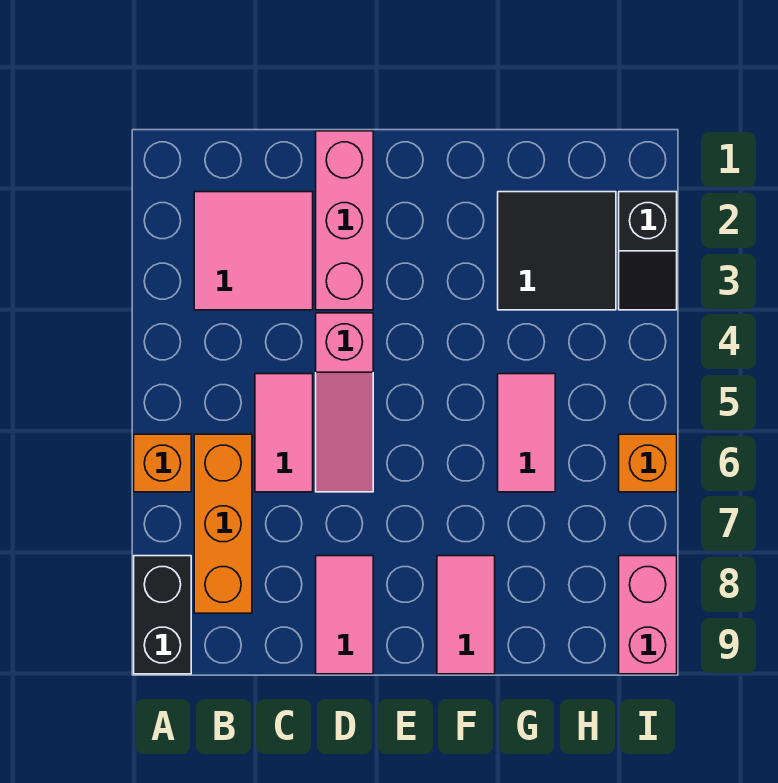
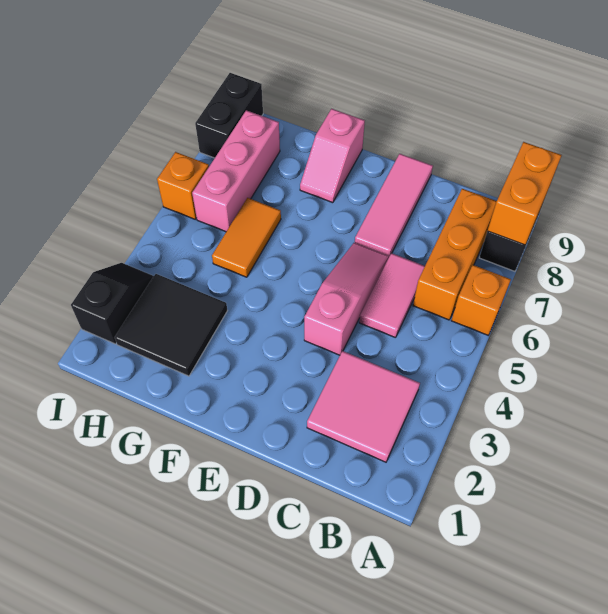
none -> orange 1x2 brick [488,142,562,245]
pink 1x3 brick [316,131,373,310] -> pink 1x3 brick moved to [192,110,280,232]
pink 1x2 tile [316,556,373,674] -> pink 1x3 tile [355,154,433,256]
pink 1x2 tile [437,556,495,674] -> pink 1x2 slope [300,109,365,203]
pink 1x2 tile [498,374,555,492] -> orange 1x2 tile [212,198,281,277]
pink 1x2 brick [619,556,677,674] -> black 1x2 brick [195,73,263,158]

